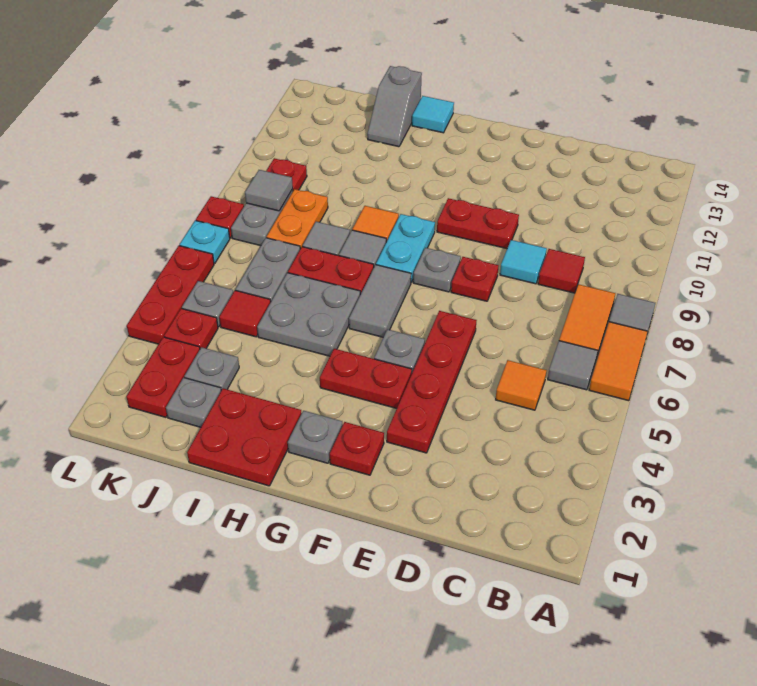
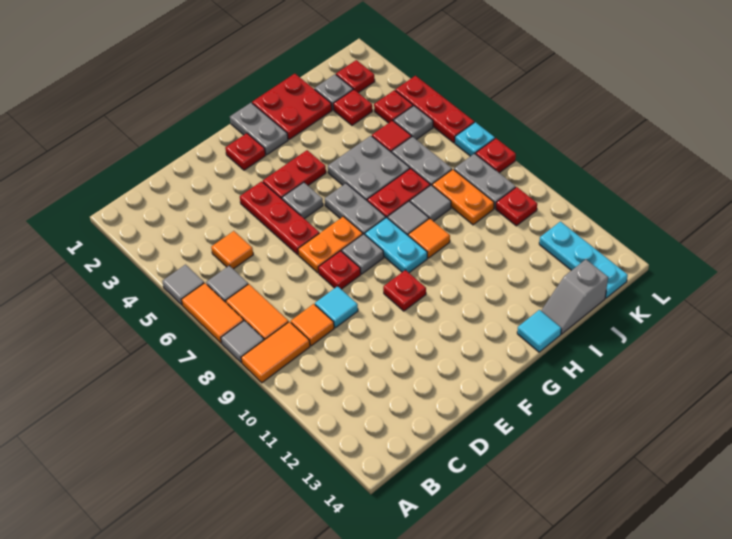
none -> orange 1x2 tile [241,322,310,383]
red 1x1 tile [538,249,585,293] -> orange 1x1 tile [291,304,334,346]
red 1x4 plate [387,311,477,453] -> red 1x3 plate [240,181,319,255]
none -> orange 1x2 plate [298,216,363,273]
red 1x2 plate [437,198,519,249] -> red 1x1 plate [383,270,426,311]
grey 1x1 plate [288,411,343,463] -> grey 1x2 plate [230,103,288,155]
grey 1x2 tile [349,265,411,337] -> grey 1x2 plate [325,183,386,235]
grey 1x2 slope [367,66,422,147] -> grey 1x2 slope turned to [541,259,608,334]
grey 1x1 plate [184,347,239,390] -> red 1x1 plate [333,90,372,125]
red 1x2 plate [126,337,200,417] -> red 1x1 plate [336,60,375,93]
grey 1x1 tile [245,170,293,211] -> grey 1x1 tile moved to [162,265,204,305]
none -> cyan 1x3 plate [539,222,628,298]

